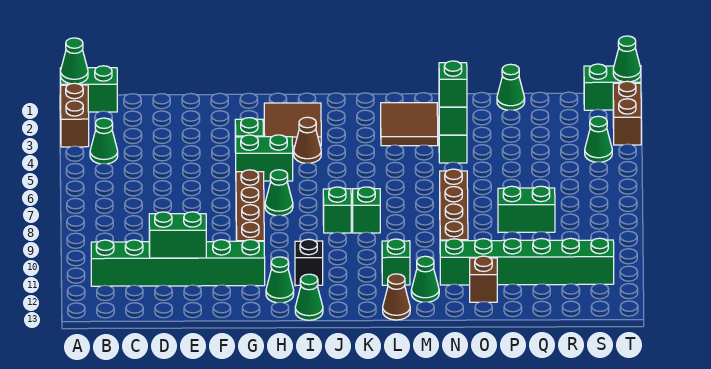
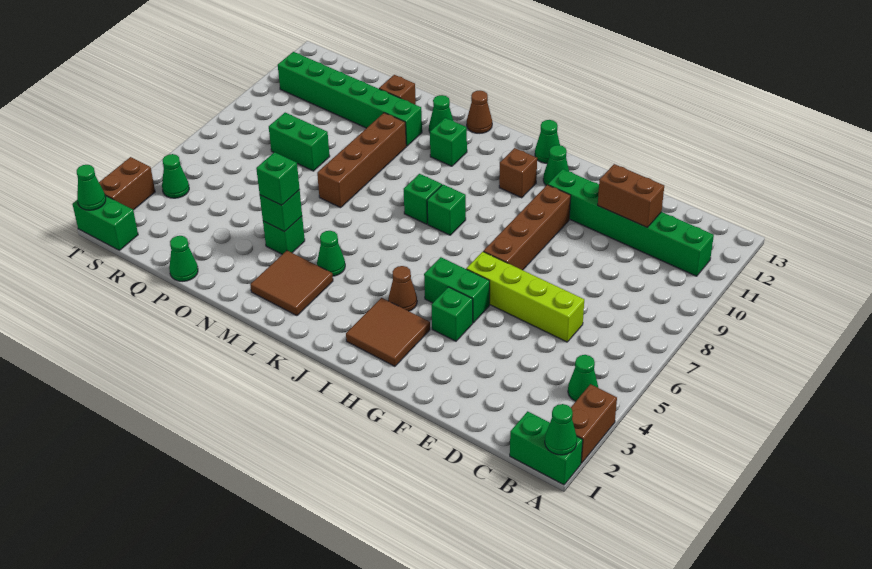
none -> lime 1x4 brick [466,252,584,342]
green 1x2 brick [149,212,206,258] -> brown 1x2 brick [598,164,664,227]
green 1x1 cone [265,170,293,216] -> green 1x1 cone moved to [317,231,345,276]
black 1x1 brick [295,239,323,286] -> brown 1x1 brick [499,148,537,198]

